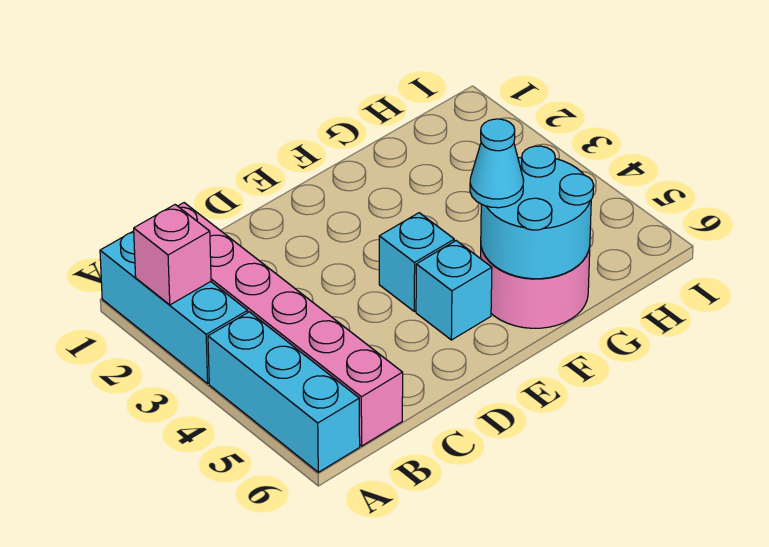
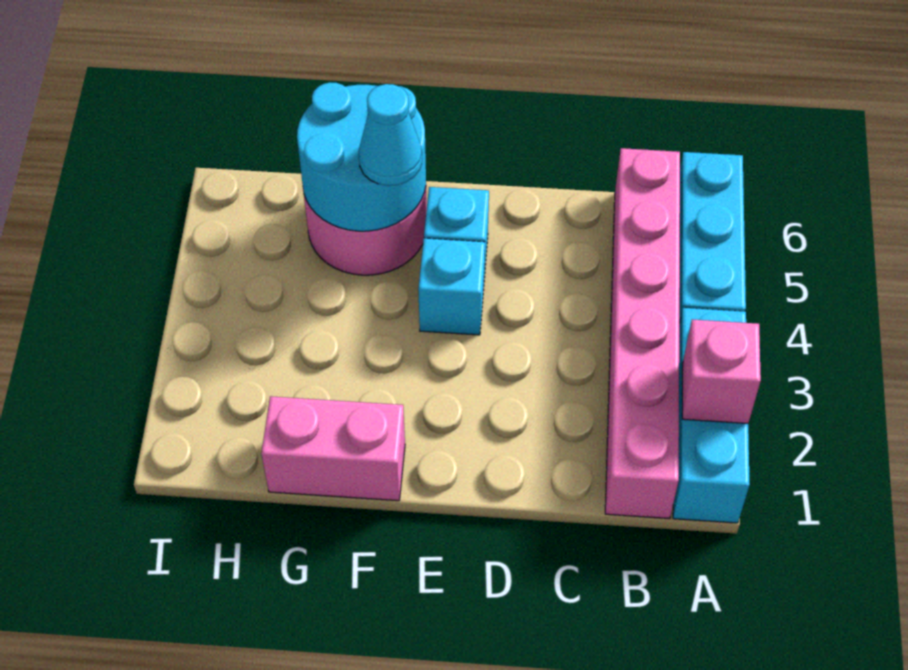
none -> pink 1x2 brick [261,396,405,501]

